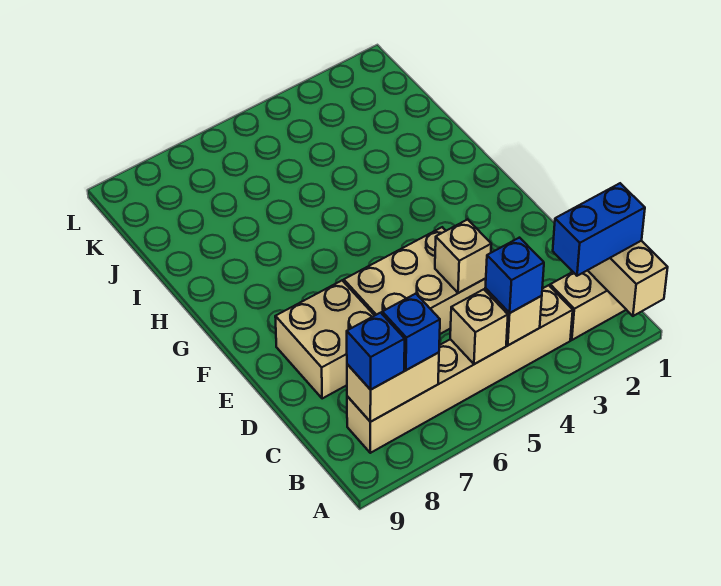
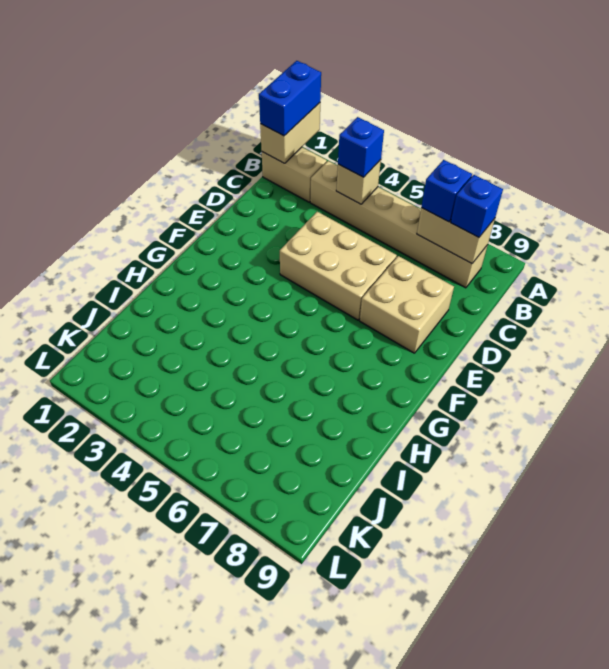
blue 1x2 brick [553,183,645,276] -> blue 1x2 brick turned to [259,61,321,136]
tan 1x1 brick [450,289,508,364] -> none
tan 1x1 brick [435,219,491,293] -> none

